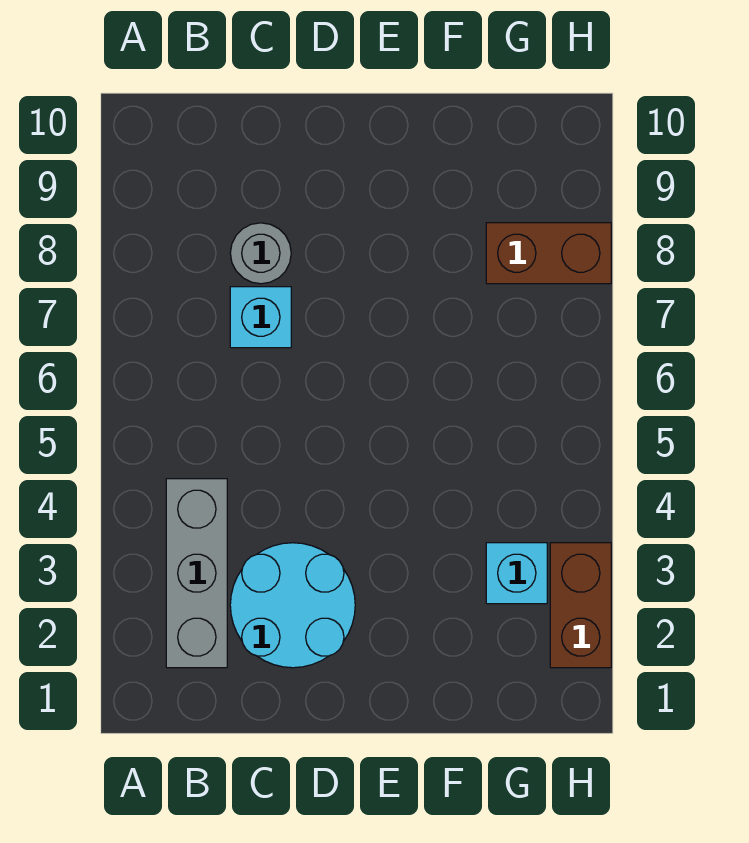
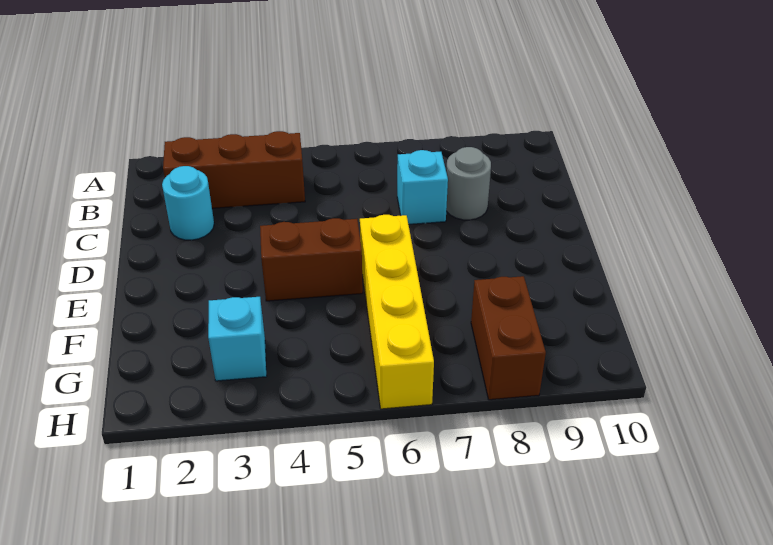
grey 1x3 brick [166,479,227,668] -> brown 1x3 brick [163,131,305,208]
cyan 2x2 round brick [230,543,355,668] -> cyan 1x1 round brick [162,166,214,240]
none -> yellow 1x4 brick [360,215,434,409]
brown 1x2 brick [550,543,611,668] -> brown 1x2 brick moved to [260,218,363,301]

